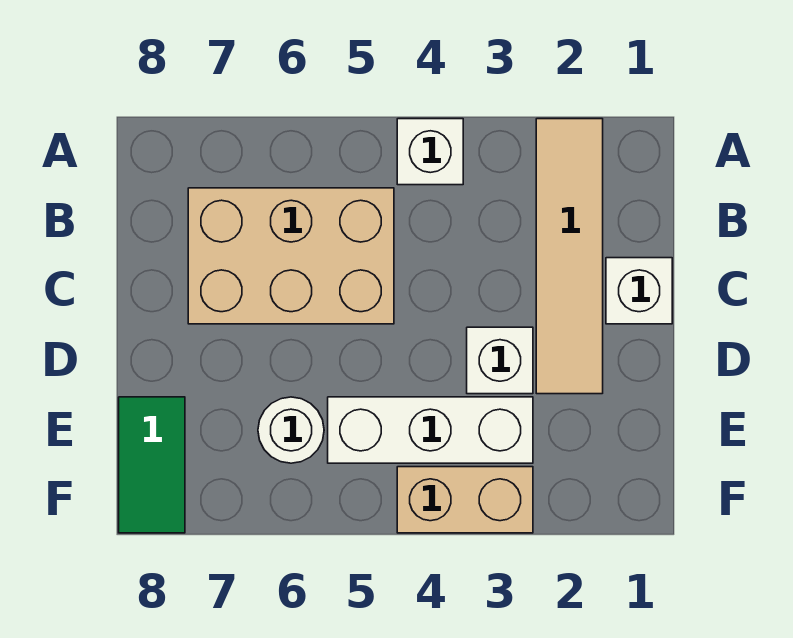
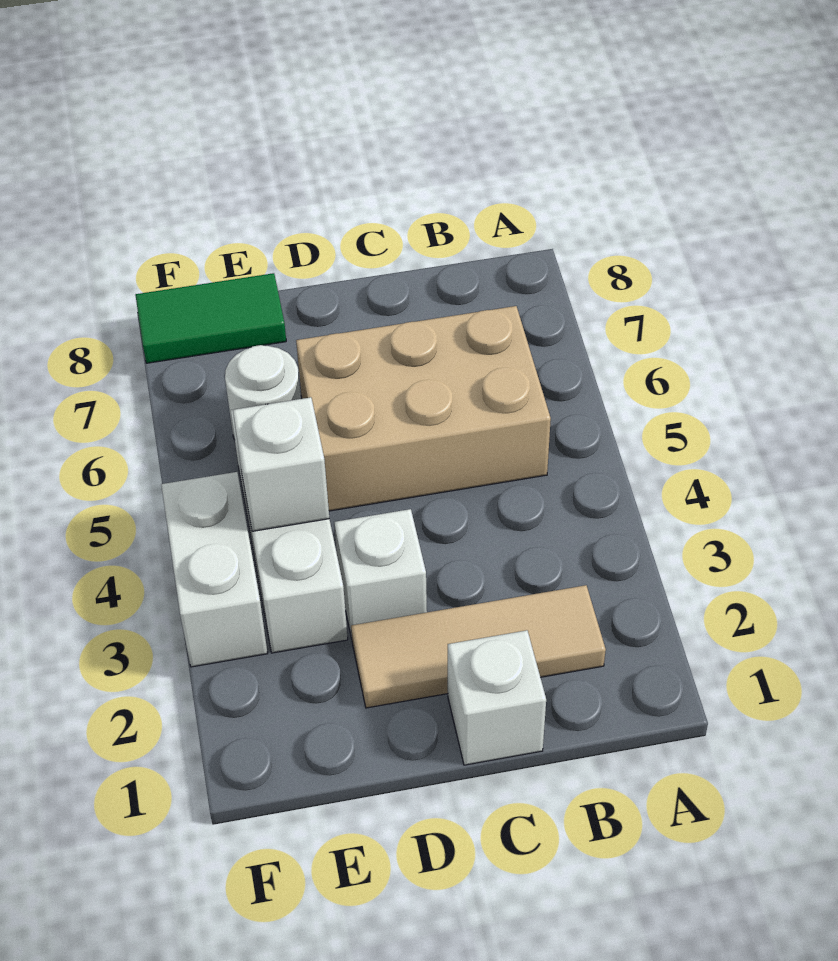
tan 1x4 tile [536,119,603,394] -> tan 1x3 tile [351,585,606,708]
white 1x1 brick [397,119,463,185] -> white 1x1 brick moved to [233,397,329,531]
tan 2x3 brick [188,188,394,324] -> tan 2x3 brick turned to [296,306,551,511]
tan 1x2 brick [397,467,533,533] -> white 1x2 brick [161,472,268,667]

